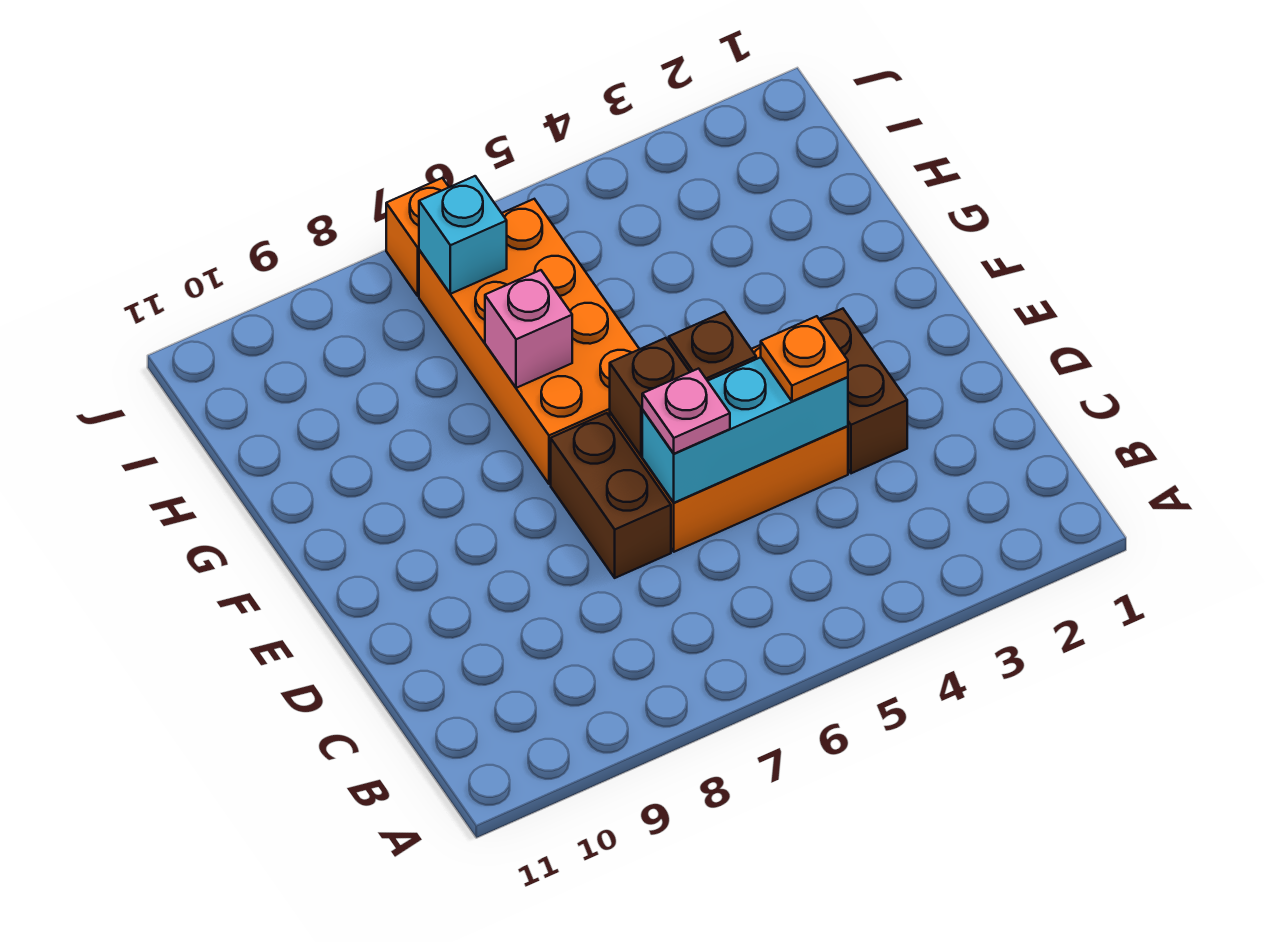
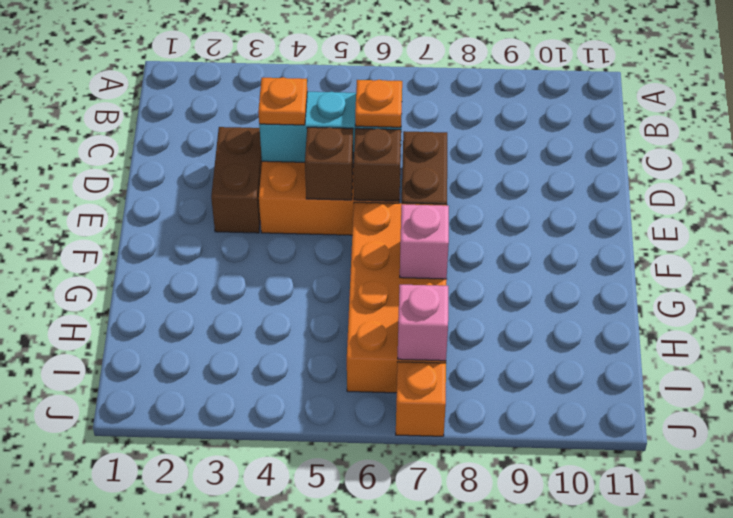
pink 1x1 plate [642,369,730,454] -> orange 1x1 plate [355,80,402,127]
cyan 1x1 brick [419,176,507,294] -> pink 1x1 brick [398,285,448,361]

